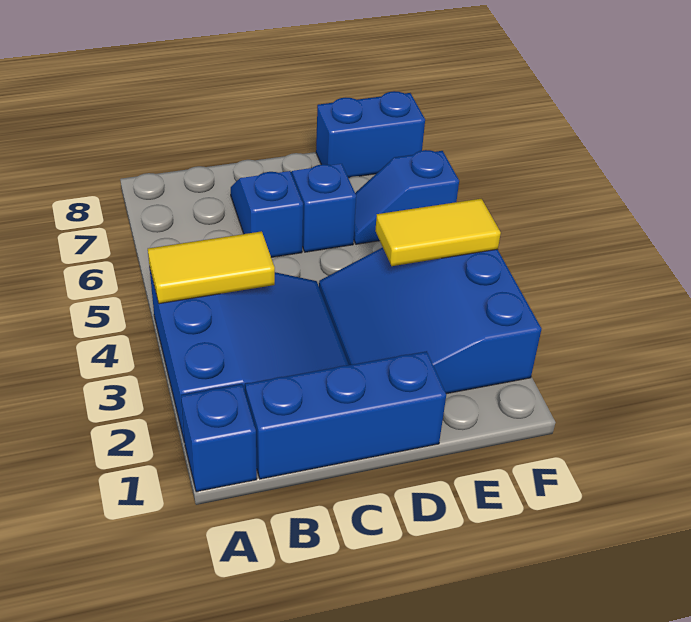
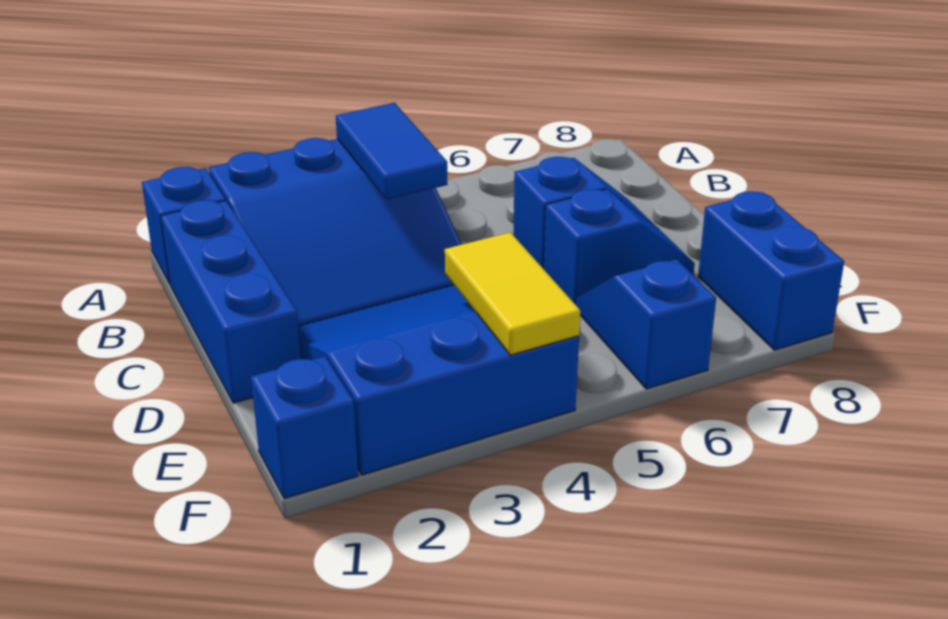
yellow 1x2 tile [148,231,275,304] -> blue 1x2 tile [336,103,448,200]
none -> blue 1x1 brick [251,356,358,499]

